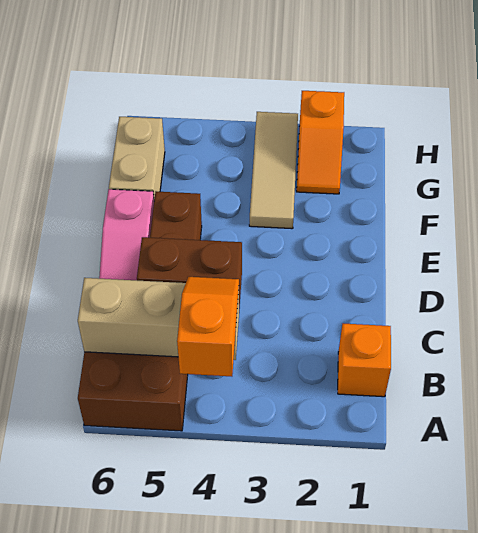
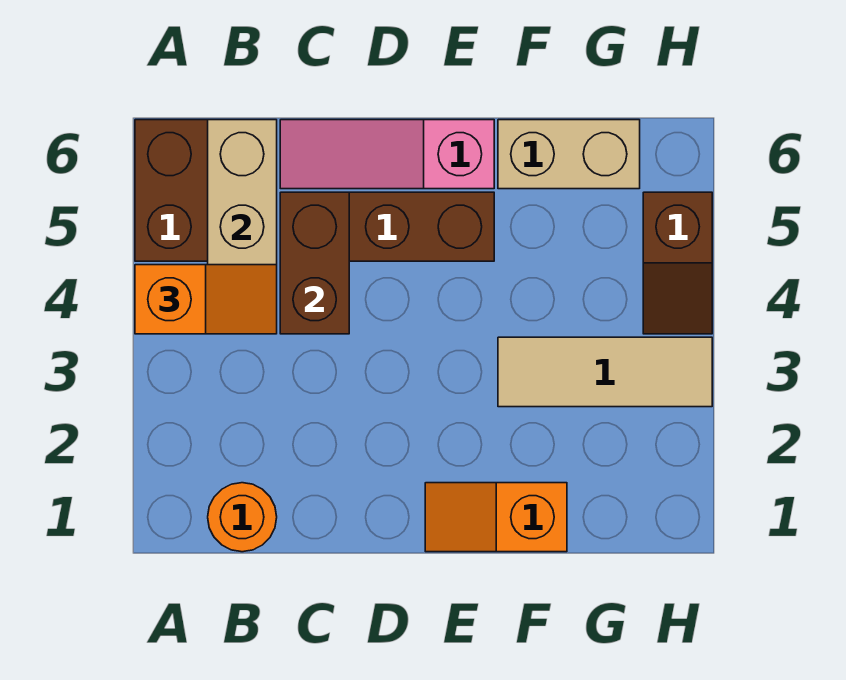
orange 1x1 brick [338,323,391,397] -> orange 1x1 round brick [208,483,277,552]
orange 1x2 slope [297,91,344,194] -> orange 1x2 slope moved to [425,483,567,552]
none -> brown 1x2 slope [643,192,712,334]

